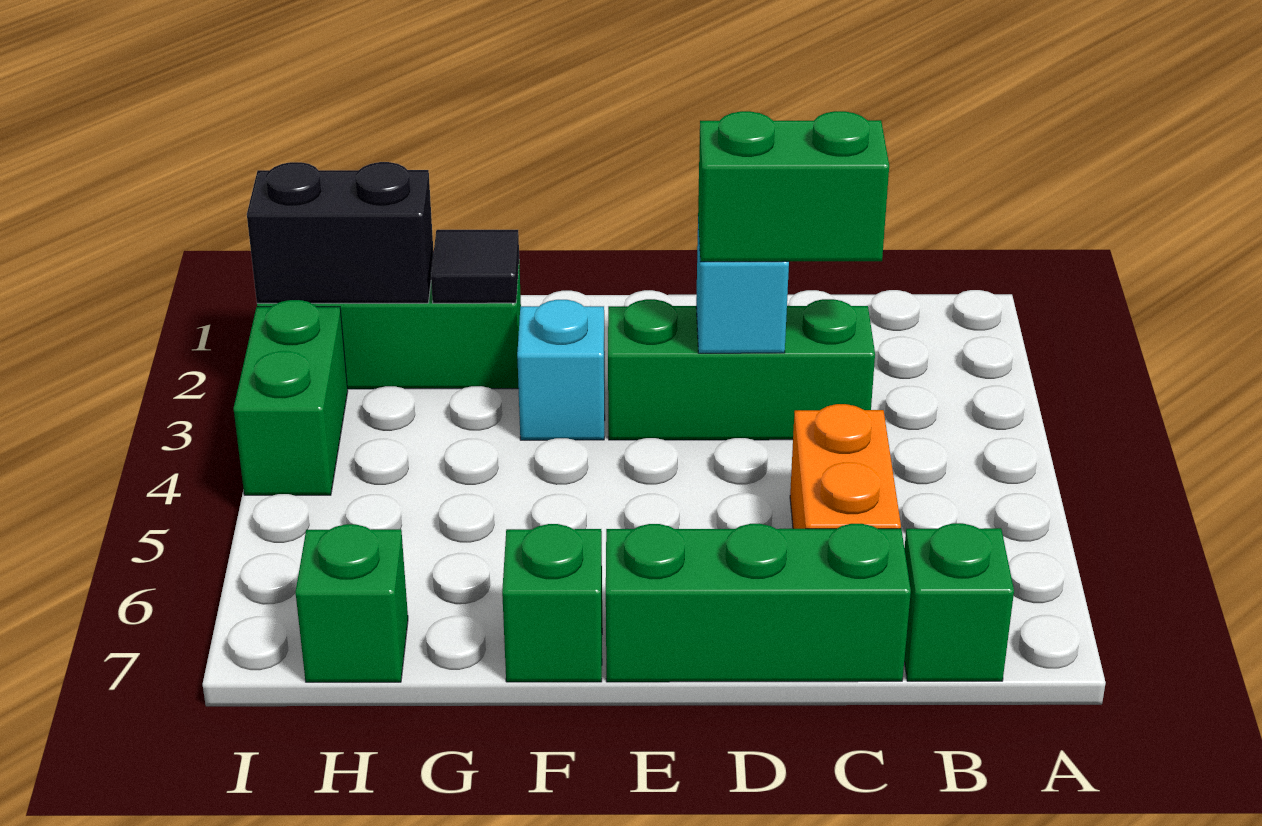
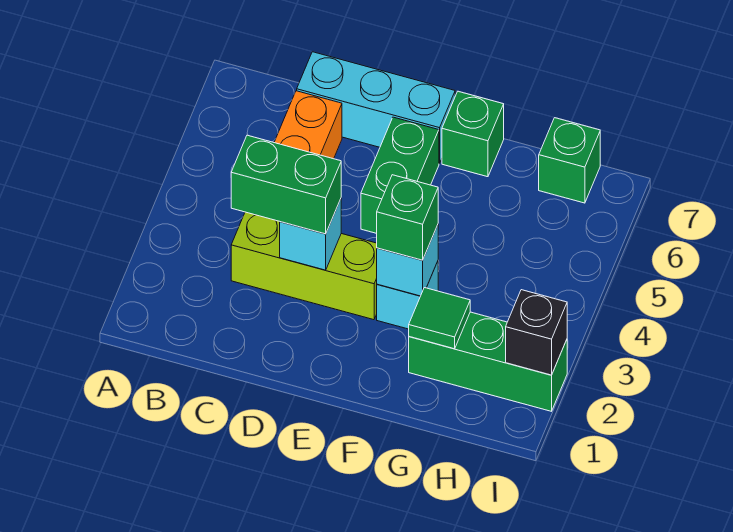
green 1x1 brick [904,523,1014,681] -> green 1x1 brick moved to [377,175,438,260]
green 1x3 brick [608,299,875,440] -> lime 1x3 brick [231,212,377,320]
green 1x3 brick [606,524,911,682] -> cyan 1x3 brick [297,52,455,164]
none -> cyan 1x1 brick [377,225,438,296]
black 1x1 tile [431,230,519,303] -> green 1x1 tile [409,288,470,349]
black 1x2 brick [247,162,434,303] -> black 1x1 brick [506,290,567,375]
green 1x2 brick [234,300,348,495] -> green 1x2 brick moved to [361,117,439,233]

